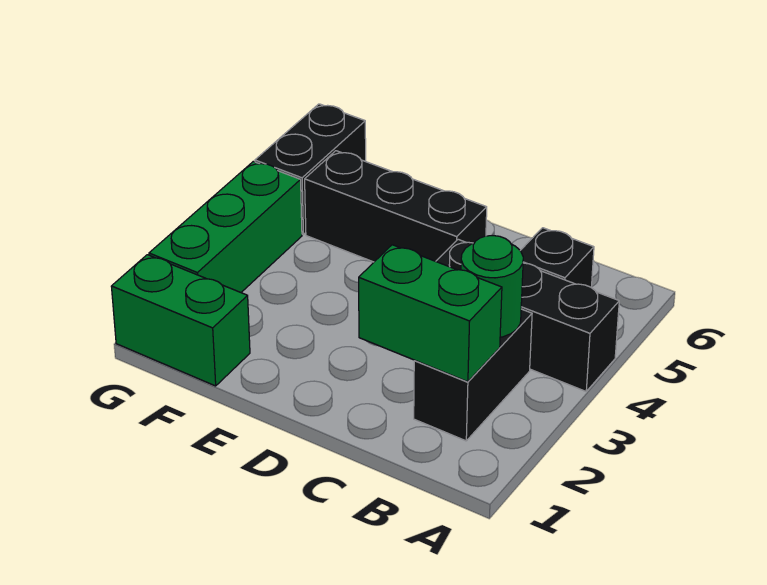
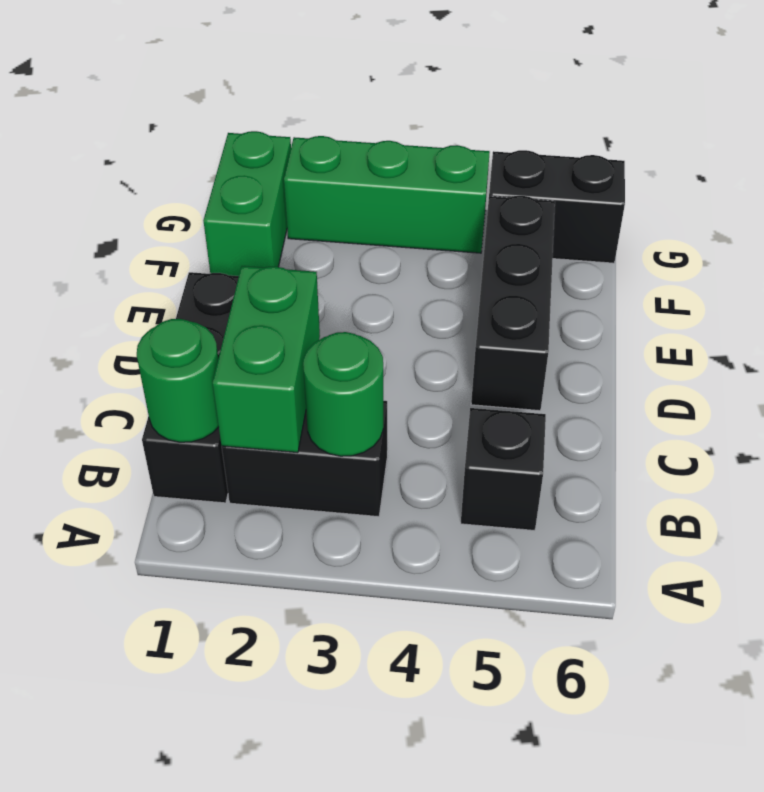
black 1x3 brick [436,239,619,391] -> black 1x3 brick moved to [142,272,239,503]
none -> green 1x1 round brick [137,319,219,442]

